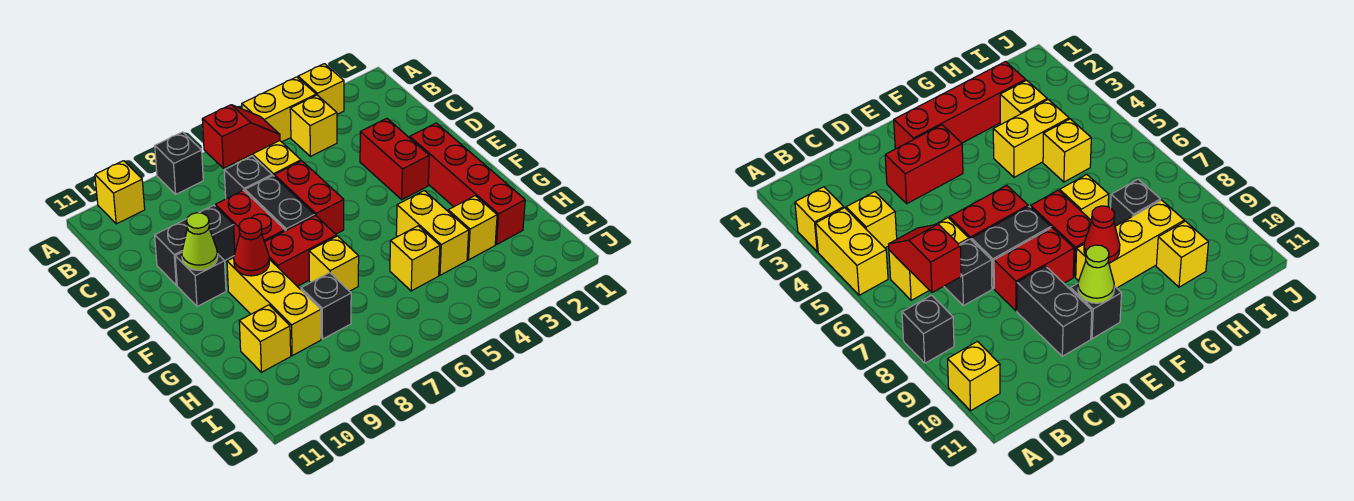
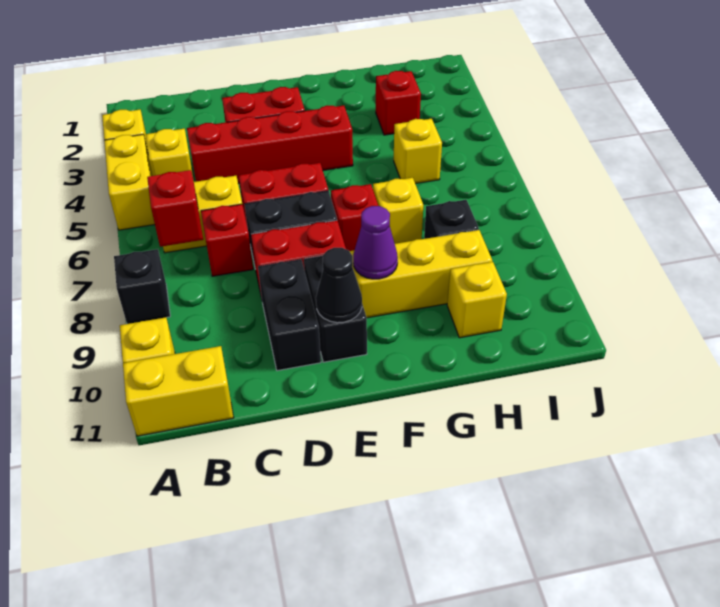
black 1x1 brick [224,156,272,199] -> red 1x1 brick [201,204,253,276]
red 1x4 brick [410,123,525,245] -> red 1x4 brick moved to [187,105,353,183]
black 1x1 brick [175,253,226,306] -> black 1x2 brick [304,256,367,362]
lime 1x1 cone [182,213,218,270] -> black 1x1 cone [316,248,362,323]
red 1x2 brick [265,216,336,286] -> red 1x1 brick [331,184,378,251]
red 1x1 cone [234,218,269,276] -> purple 1x1 cone [353,206,398,279]
yellow 1x2 brick [396,191,469,275] -> yellow 1x2 brick moved to [123,346,234,436]
yellow 1x1 brick [448,196,497,260] -> red 1x1 brick [376,71,421,135]

